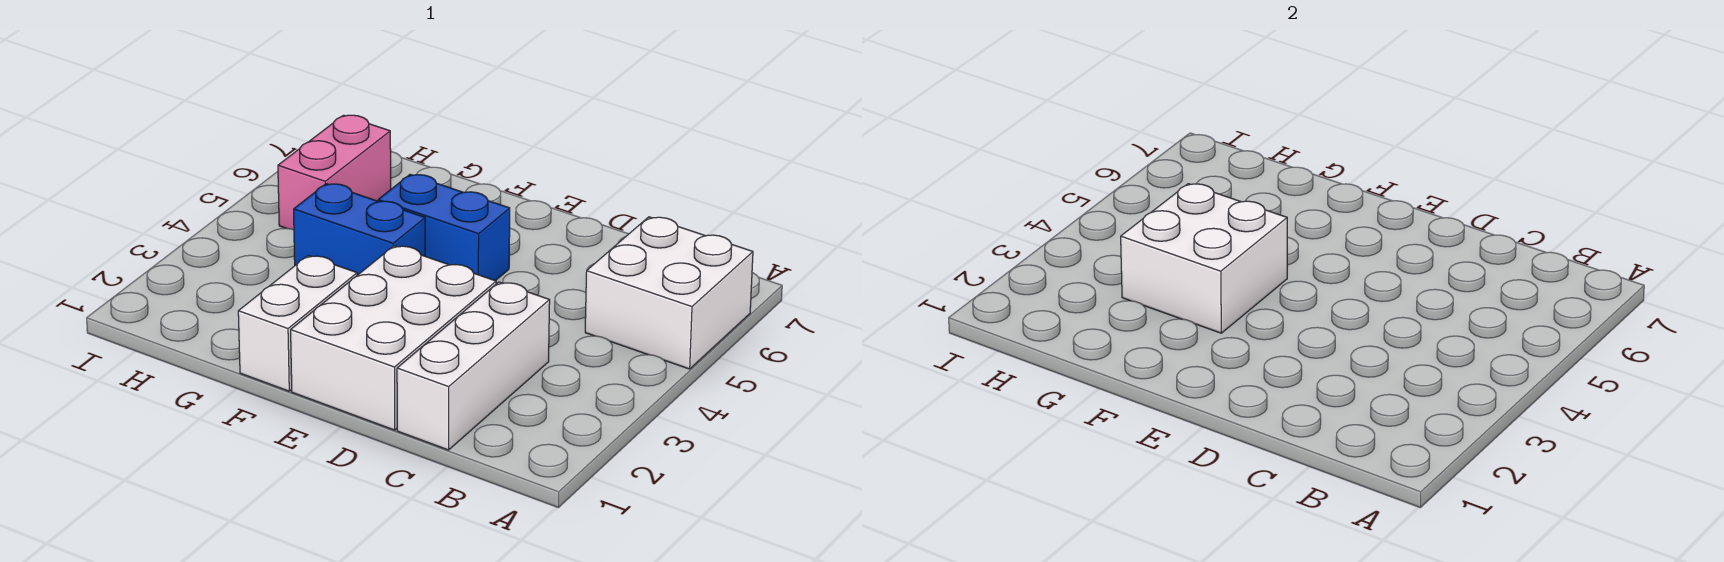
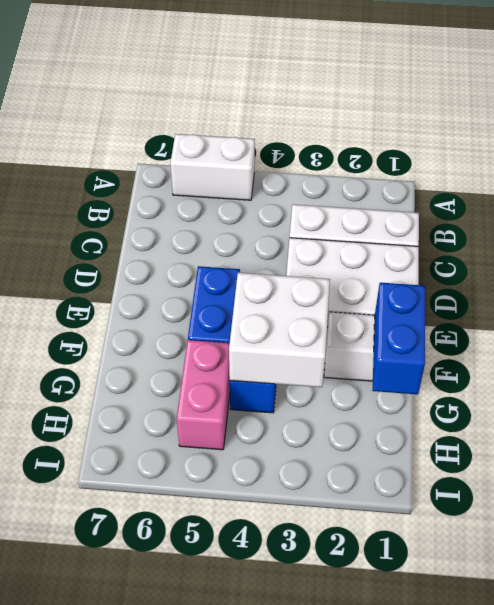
white 2x2 brick [585,217,753,369] -> white 1x2 brick [170,134,255,200]
none -> blue 1x2 brick [372,283,425,394]
pink 1x2 brick [278,115,391,230] -> pink 1x2 brick turned to [177,340,230,450]

